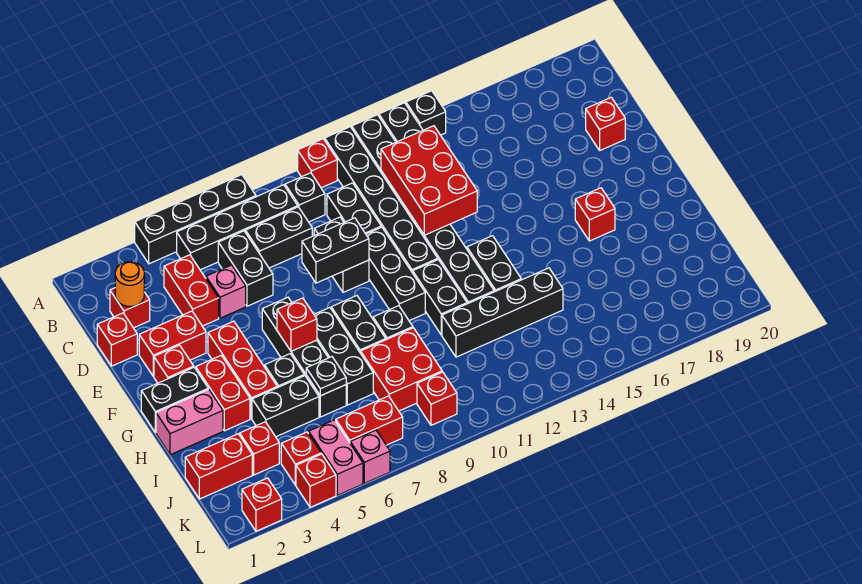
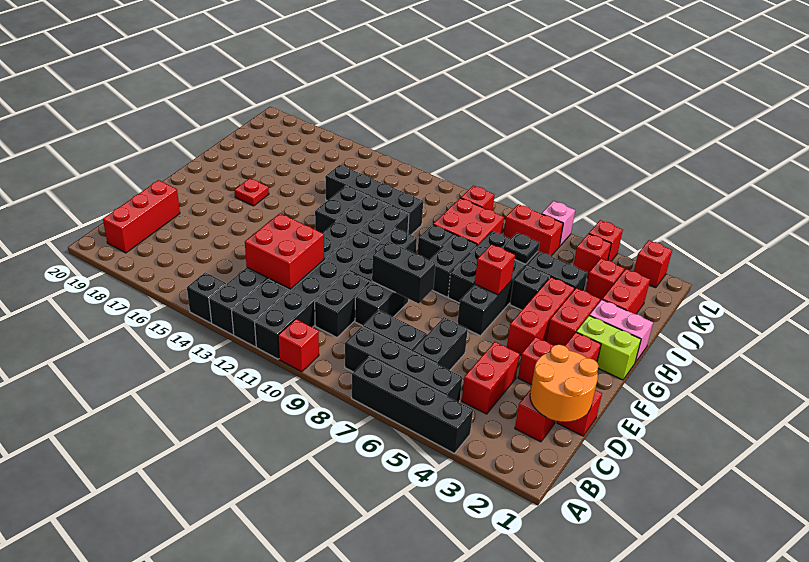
black 1x1 brick [285,173,325,222] -> none
orange 1x1 round brick [115,262,144,307] -> orange 2x2 round brick [530,345,599,422]
red 2x3 brick [381,126,477,235] -> red 2x2 brick [245,213,324,289]
pink 1x1 brick [206,265,246,318] -> none
red 1x1 brick [586,98,625,150] -> red 1x3 brick [103,180,180,253]
black 1x2 brick [141,368,208,433] -> lime 1x2 brick [576,316,641,380]
red 1x1 brick [575,188,615,241] -> red 1x1 plate [234,178,269,206]
red 1x2 brick [185,434,252,499] -> red 1x2 brick turned to [602,269,650,314]
pink 1x2 brick [309,420,363,495] -> none

